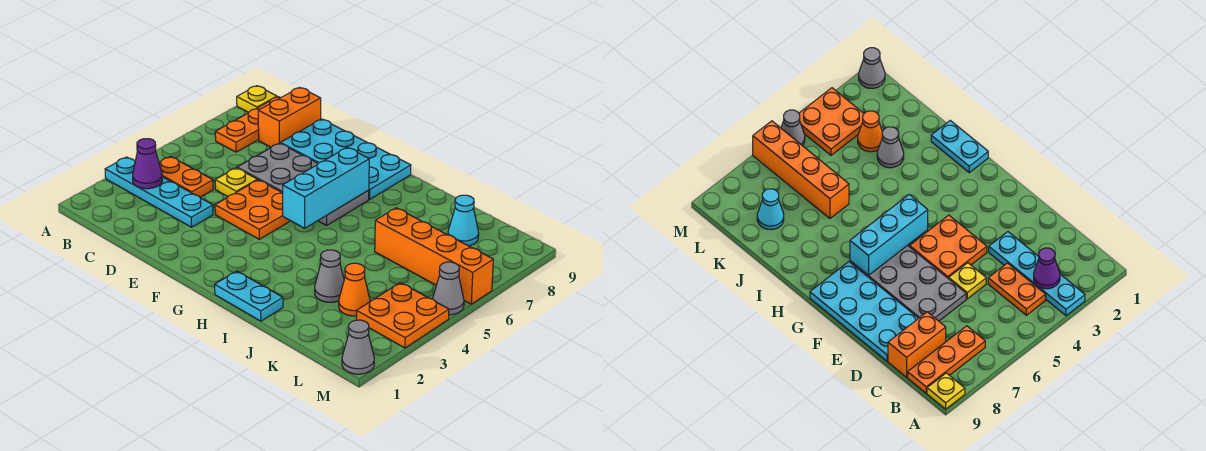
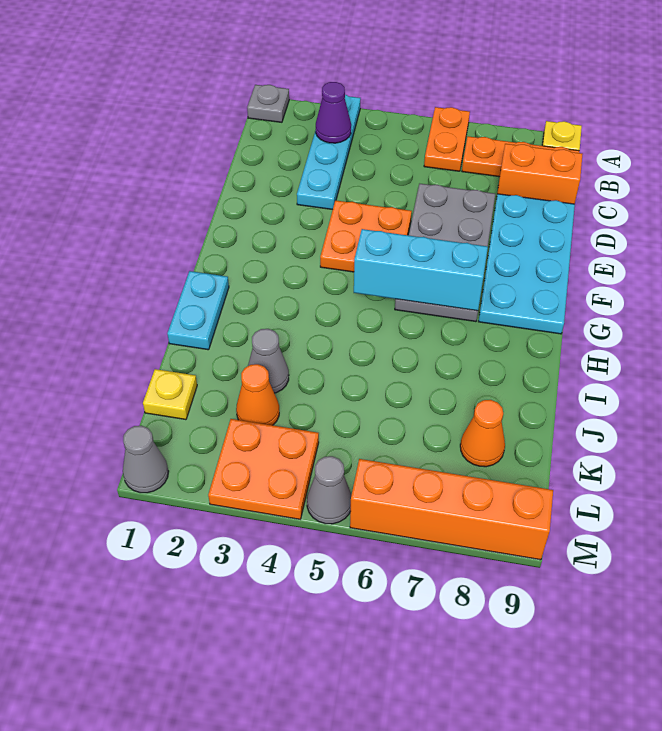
none -> grey 1x1 plate [247,85,289,122]
orange 1x2 plate [159,157,213,197] -> orange 1x2 plate moved to [424,107,470,171]
yellow 1x1 plate [215,168,257,196] -> yellow 1x1 plate moved to [143,369,197,420]
orange 1x4 brick [375,208,493,304] -> orange 1x4 brick turned to [350,459,553,560]
cyan 1x1 cone [448,195,479,246] -> orange 1x1 cone [460,400,505,467]

